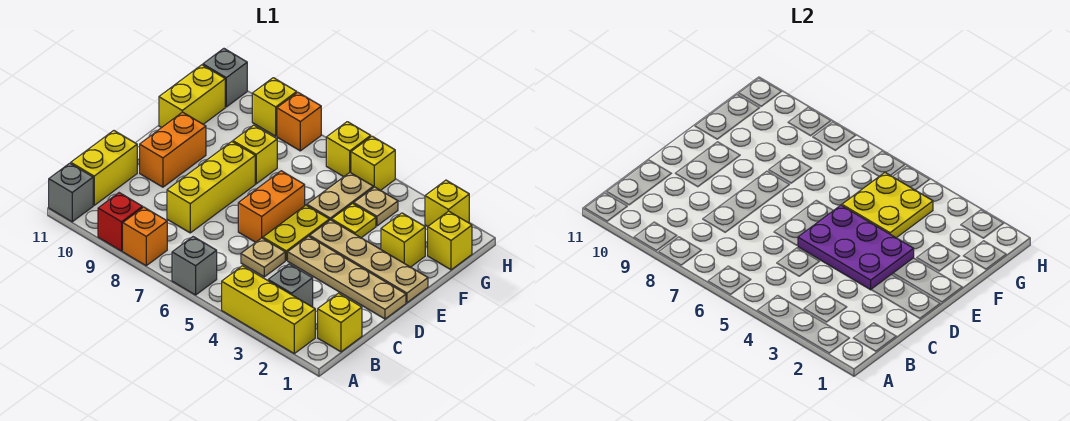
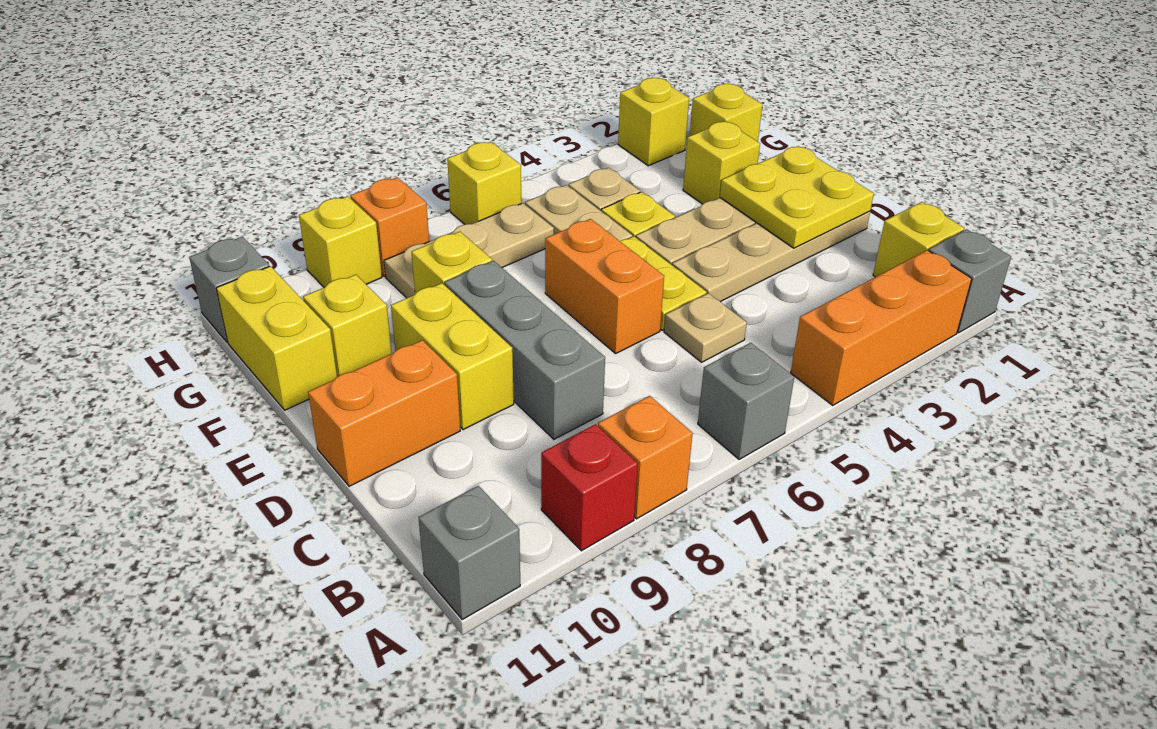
yellow 1x3 brick [222,266,315,353] -> orange 1x3 brick [791,250,972,405]
grey 1x1 brick [268,264,313,307] -> grey 1x1 brick moved to [929,229,1011,333]
yellow 1x2 brick [71,131,137,205] -> yellow 1x2 brick moved to [391,283,514,430]
yellow 1x3 brick [167,142,255,233] -> grey 1x3 brick [445,261,605,439]
purple 2x3 plate [798,205,914,290] -> none
orange 1x2 brick [140,112,206,187] -> orange 1x2 brick turned to [308,340,460,486]
yellow 2x2 plate [842,173,933,238] -> yellow 2x2 plate moved to [720,146,874,248]
none -> tan 1x3 plate [384,203,554,298]
yellow 1x1 brick [351,136,395,190] -> yellow 1x1 brick moved to [303,275,392,377]

